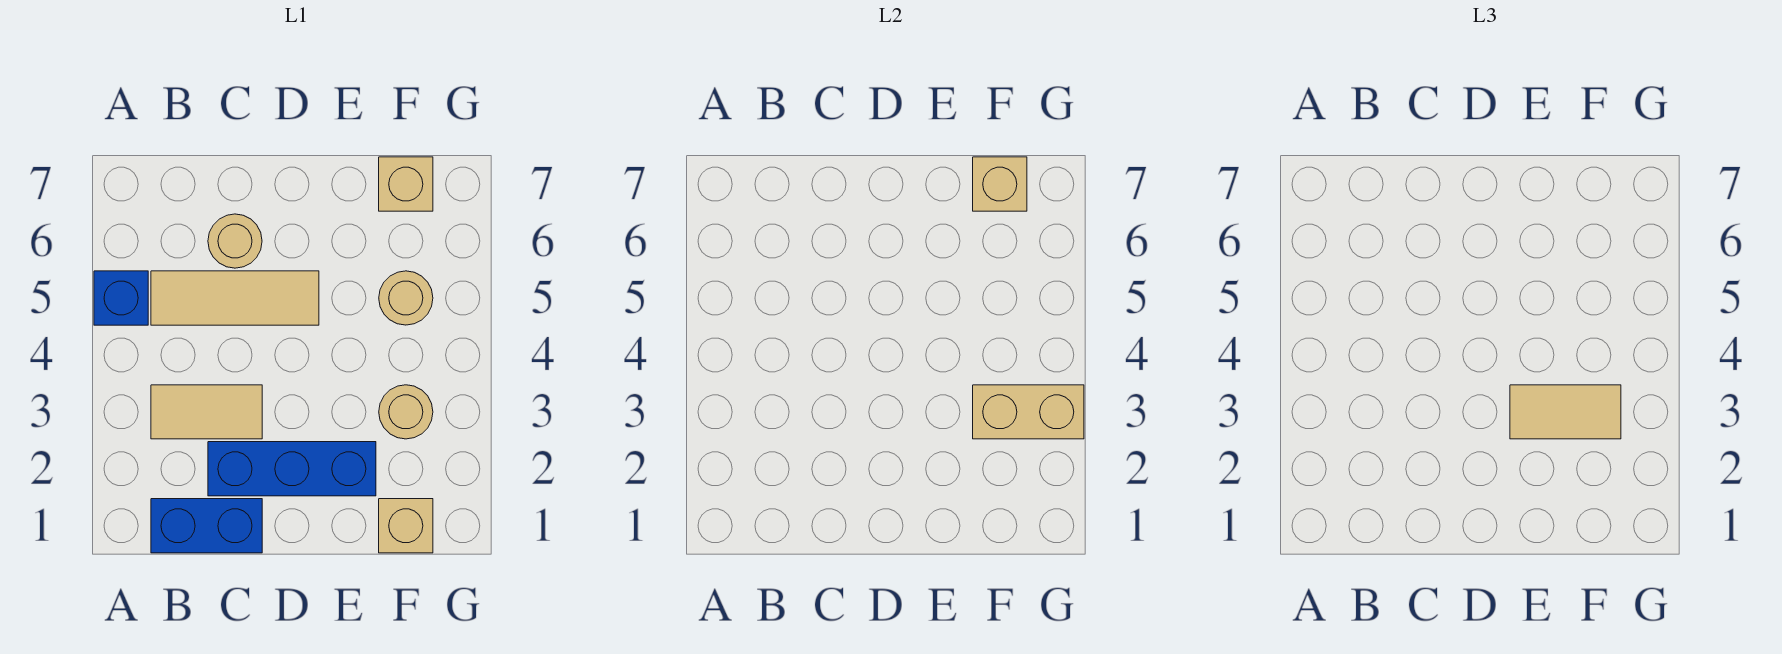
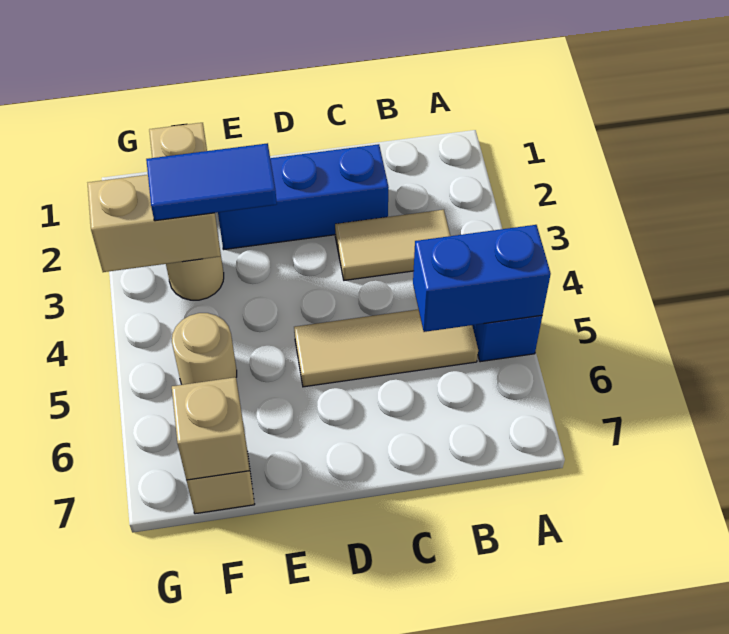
blue 1x2 brick [151,499,262,553] -> blue 1x2 brick moved to [413,225,551,332]
tan 1x1 round brick [208,214,262,268] -> none
tan 1x2 tile [1510,385,1621,439] -> blue 1x2 tile [146,143,277,221]

